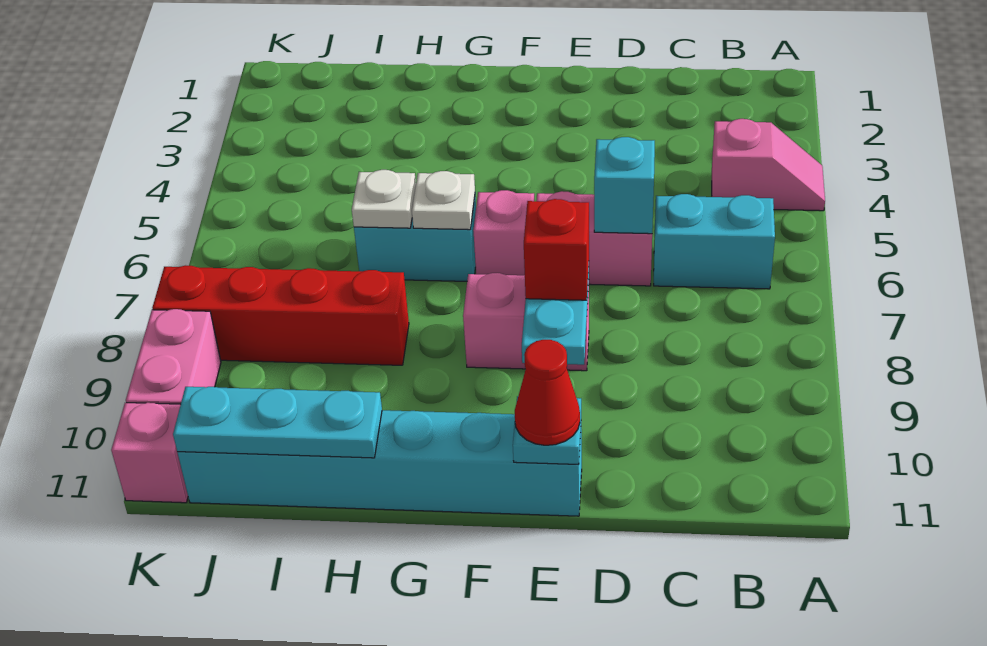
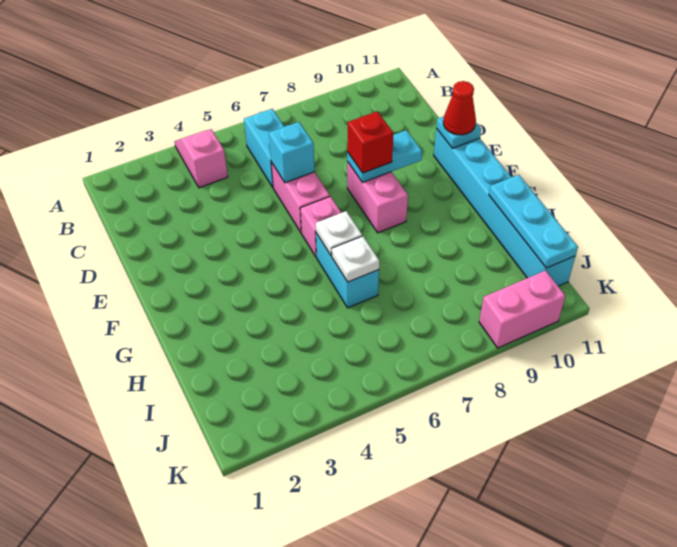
red 1x4 brick [152,265,409,365] -> none
pink 1x1 brick [111,403,188,503] -> none

